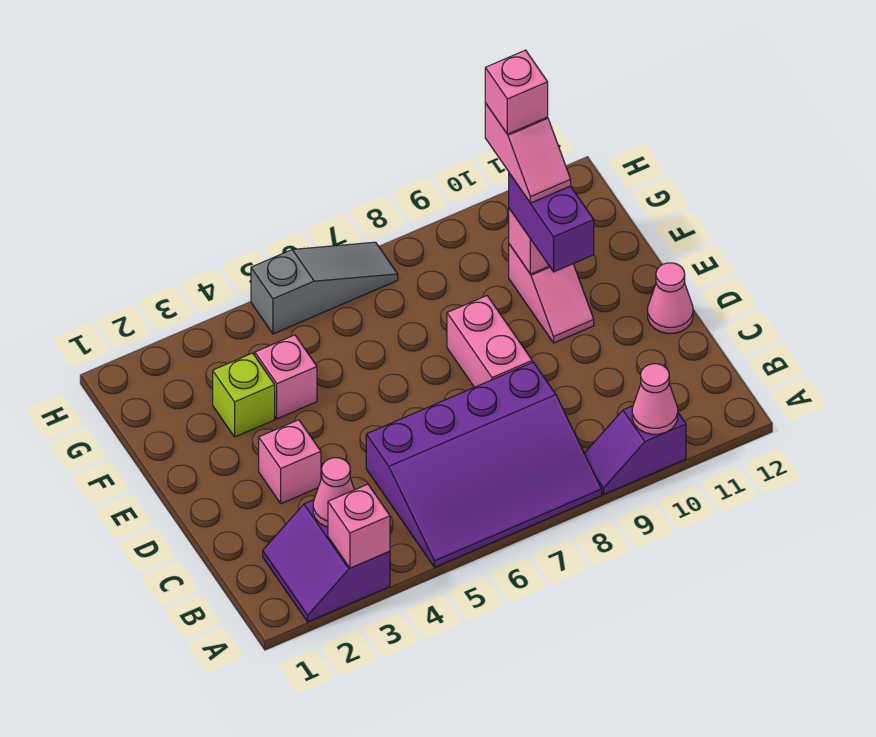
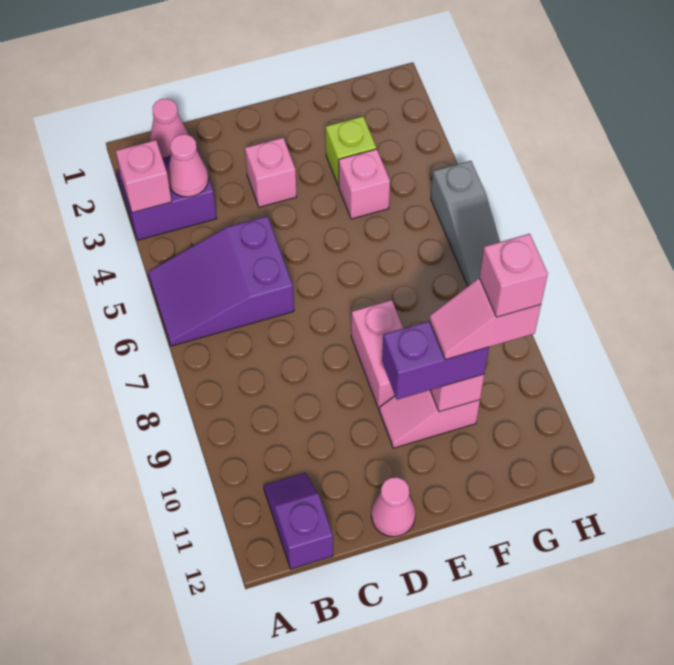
purple 3x4 slope [366,362,602,567] -> purple 2x3 slope [148,216,294,346]
purple 1x2 slope [584,406,686,494] -> purple 1x2 slope moved to [264,473,333,569]
pink 1x1 cone [632,364,678,434] -> pink 1x1 cone moved to [150,99,188,158]
pink 1x2 brick [447,296,532,387] -> pink 1x2 brick turned to [351,300,403,409]

